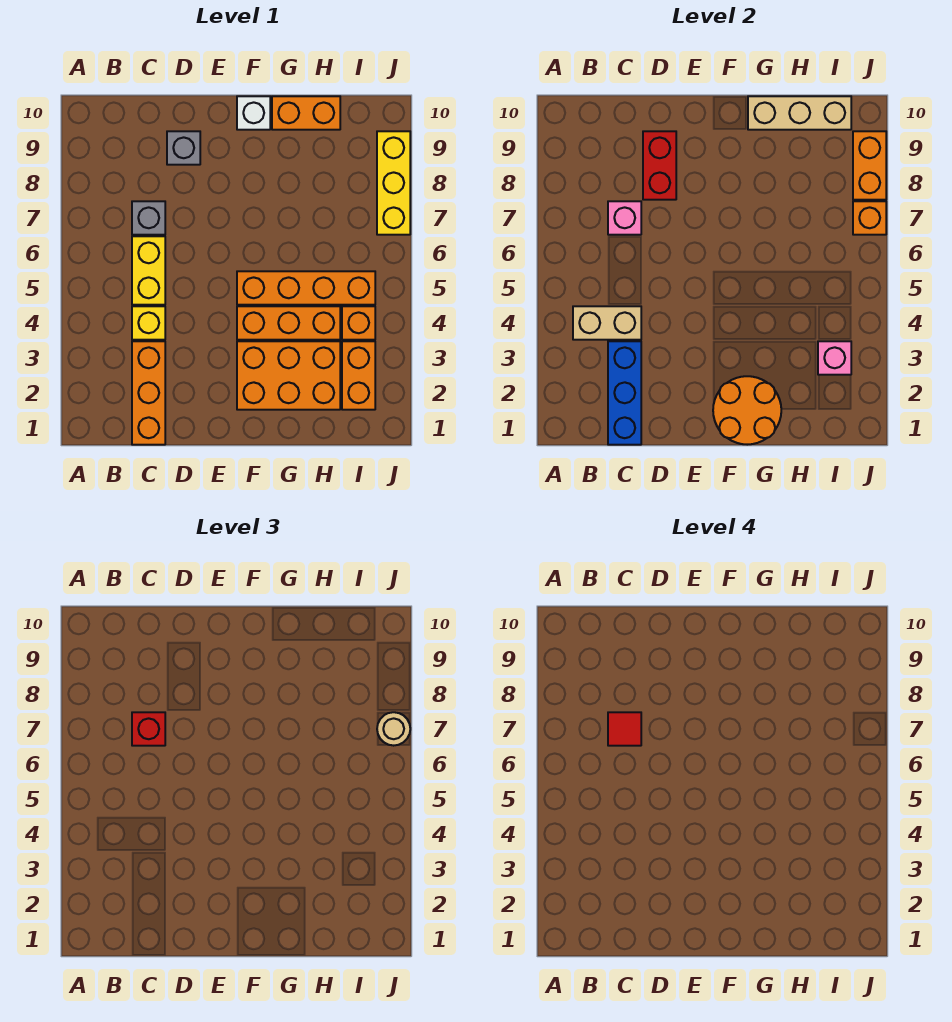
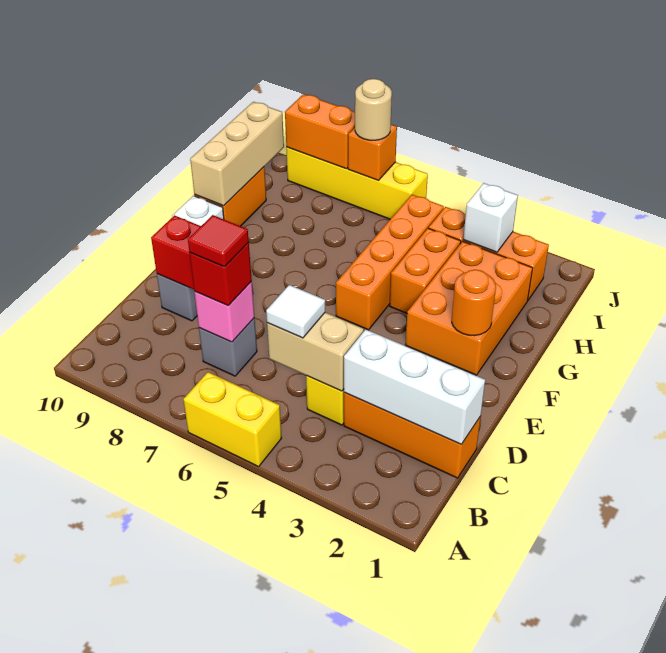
tan 1x2 brick [573,306,641,340] -> tan 1x2 brick turned to [267,312,364,391]
blue 1x3 brick [608,341,641,445] -> white 1x3 brick [344,329,485,444]
yellow 1x2 brick [132,236,165,305] -> yellow 1x2 brick moved to [183,372,281,467]
none -> white 1x1 tile [266,285,325,338]
orange 2x2 round brick [713,376,781,445] -> orange 1x1 round brick [452,270,496,336]
orange 1x3 brick [237,306,340,340] -> orange 1x2 brick [390,228,461,313]
pink 1x1 brick [818,341,851,375] -> white 1x1 brick [463,183,518,252]
yellow 1x3 brick [377,131,410,235] -> yellow 1x4 brick [286,147,428,219]

